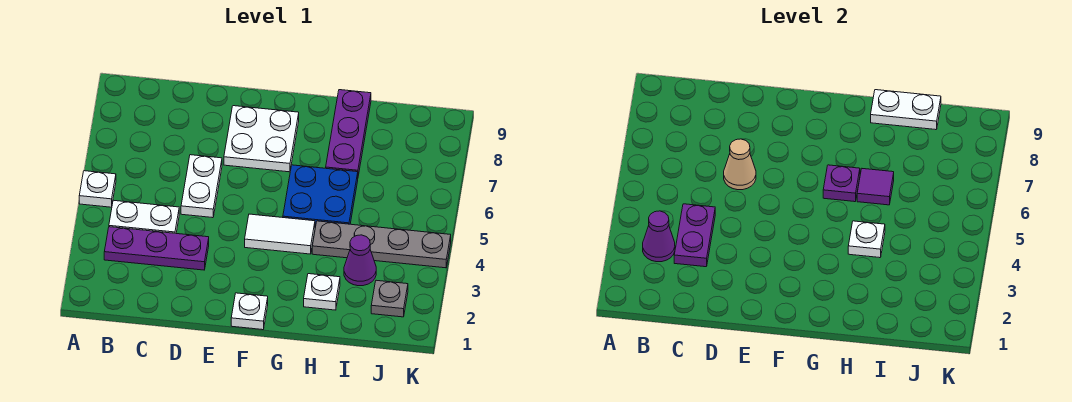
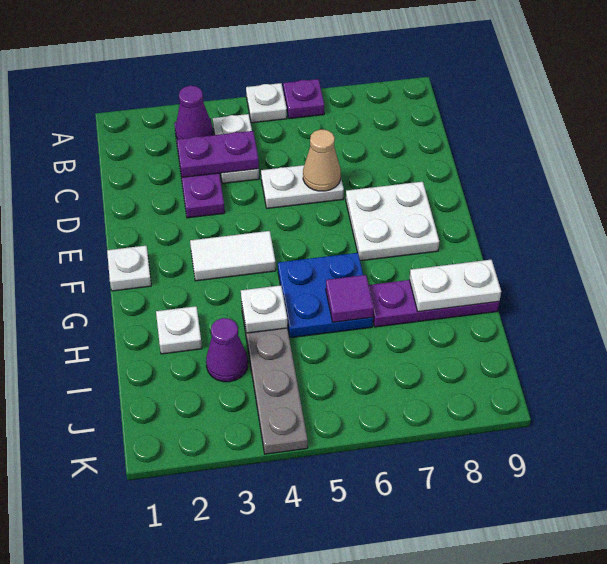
white 1x2 tile [245,214,315,254] -> white 1x2 tile turned to [190,231,276,281]
purple 1x1 plate [823,165,860,202] -> purple 1x1 plate moved to [283,79,324,119]
white 1x2 plate [871,90,941,130] -> white 1x2 plate turned to [409,260,501,312]
grey 1x1 plate [371,280,408,317] -> none

